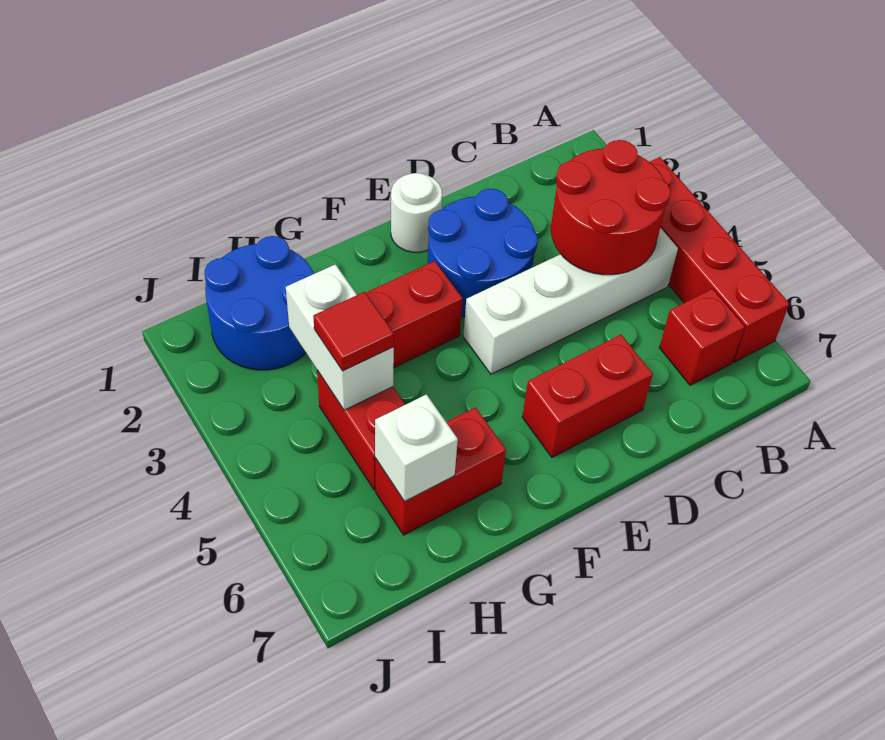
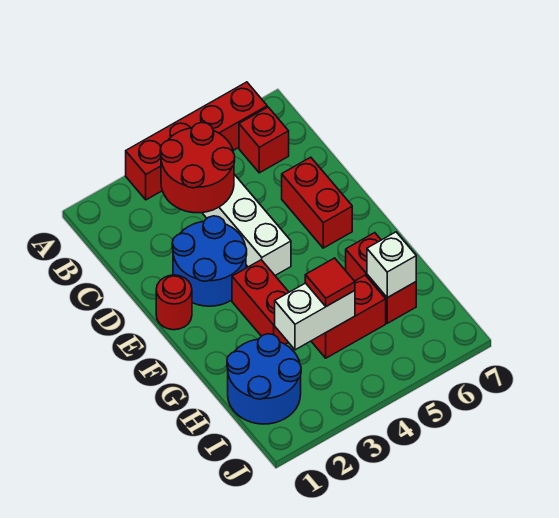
white 1x1 round brick [391,173,442,252] -> red 1x1 round brick [156,275,192,330]

